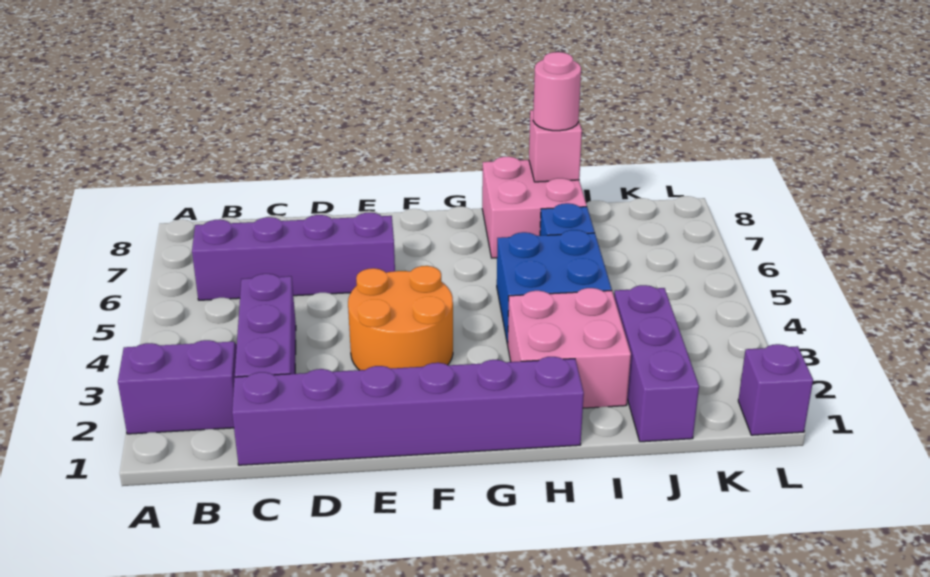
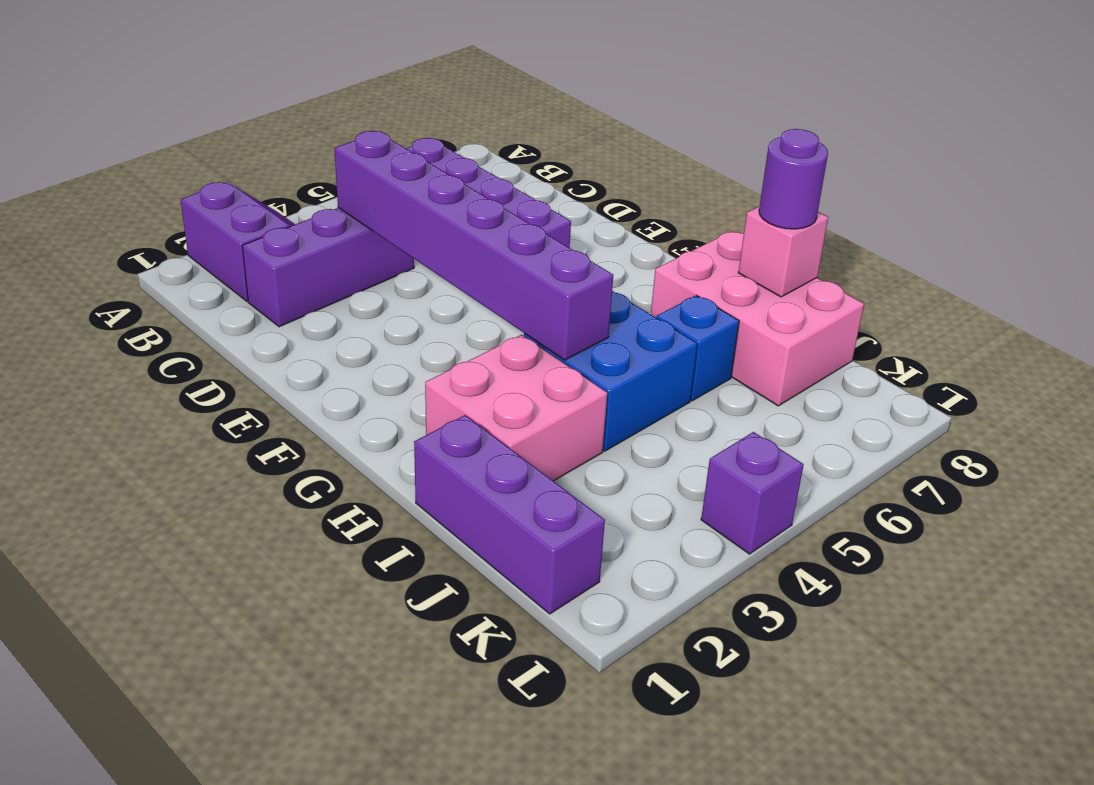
purple 1x6 brick [232,357,584,465] -> purple 1x6 brick moved to [334,131,613,360]
orange 2x2 round brick [348,266,453,370] -> none
pink 2x2 brick [482,157,587,258] -> pink 2x3 brick [651,231,864,406]
pink 1x1 round brick [533,52,581,131] -> purple 1x1 round brick [759,129,828,229]
purple 1x3 brick [614,285,699,442] -> purple 1x3 brick turned to [414,415,605,614]
purple 1x1 brick [738,344,813,435] -> purple 1x1 brick moved to [701,432,804,554]

